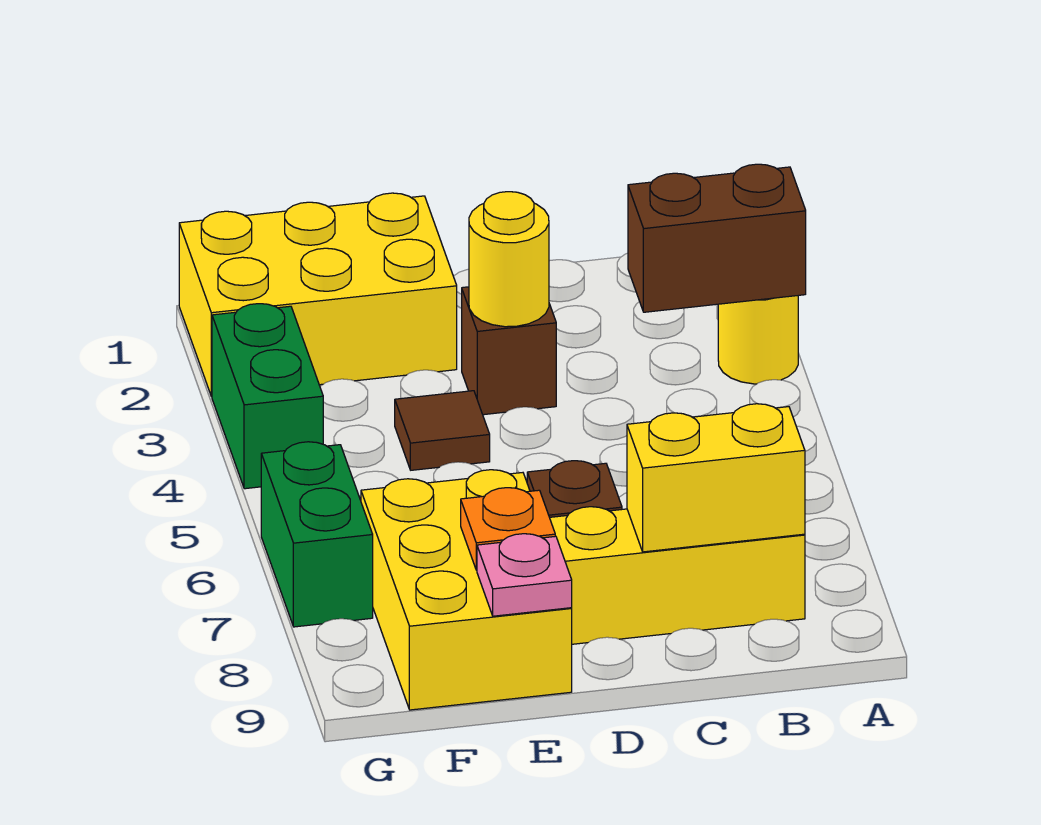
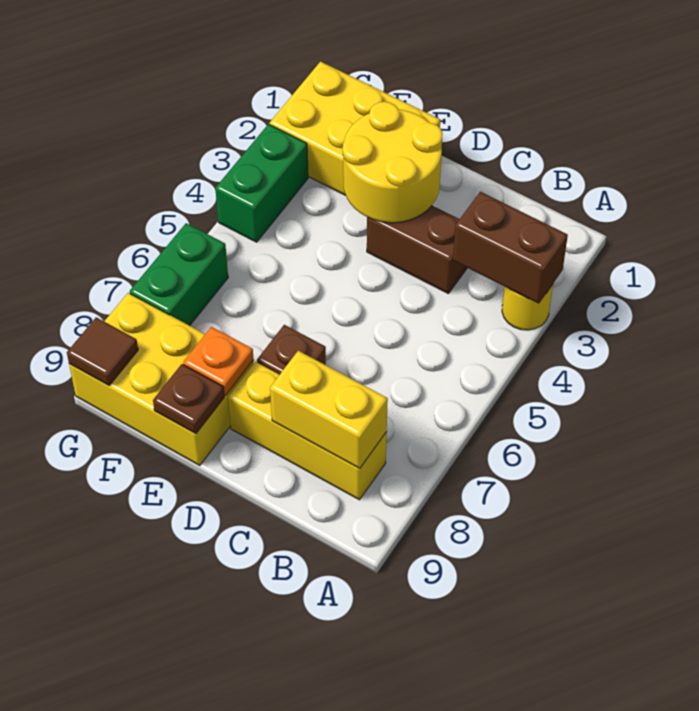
brown 1x1 brick [462,287,556,415] -> brown 1x2 brick [367,206,467,293]
yellow 1x1 round brick [469,192,549,327] -> yellow 2x2 round brick [343,102,443,223]
brown 1x1 tile [395,391,490,470] -> brown 1x1 tile moved to [67,317,138,385]
yellow 2x3 brick [361,470,572,710] -> yellow 2x3 brick turned to [69,293,254,465]
pink 1x1 plate [477,534,572,616] -> brown 1x1 plate [153,364,224,434]

